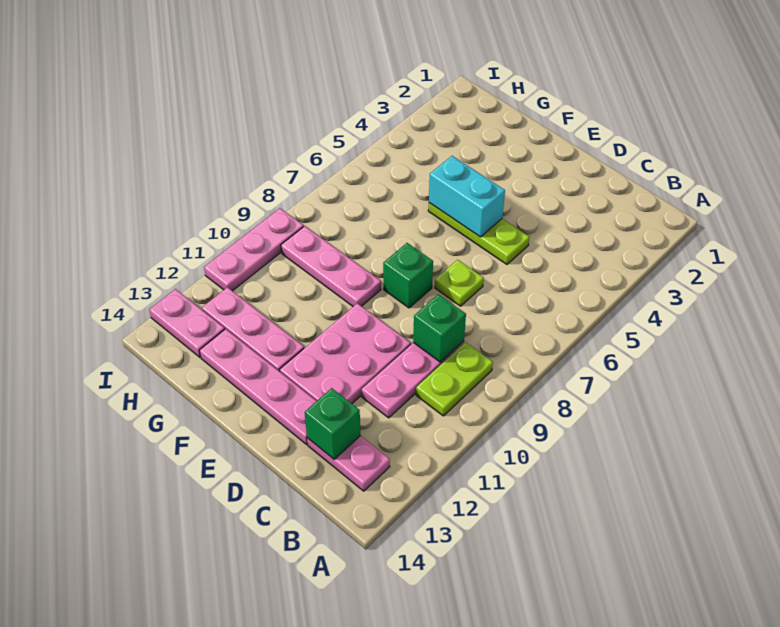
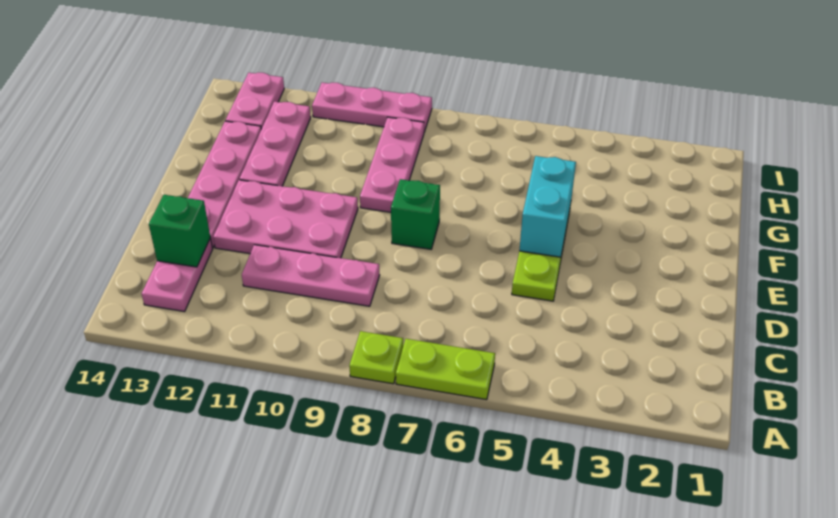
lime 1x2 plate [416,342,493,416] -> lime 1x2 plate moved to [396,339,495,400]
green 1x1 brick [413,294,466,362] -> none
lime 1x1 plate [435,260,484,306] -> lime 1x1 plate moved to [349,331,403,384]

